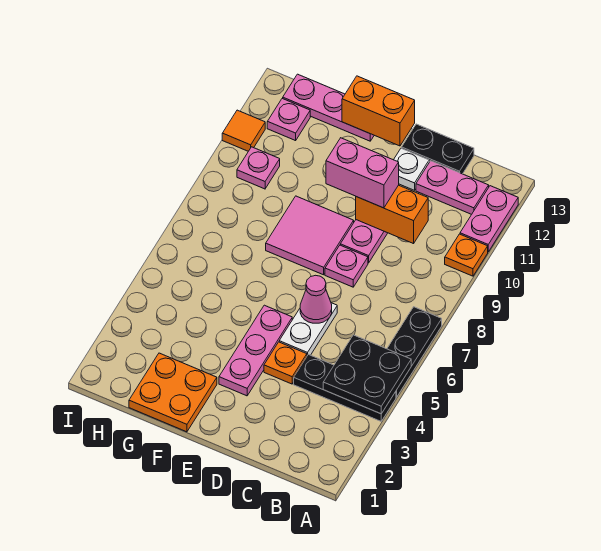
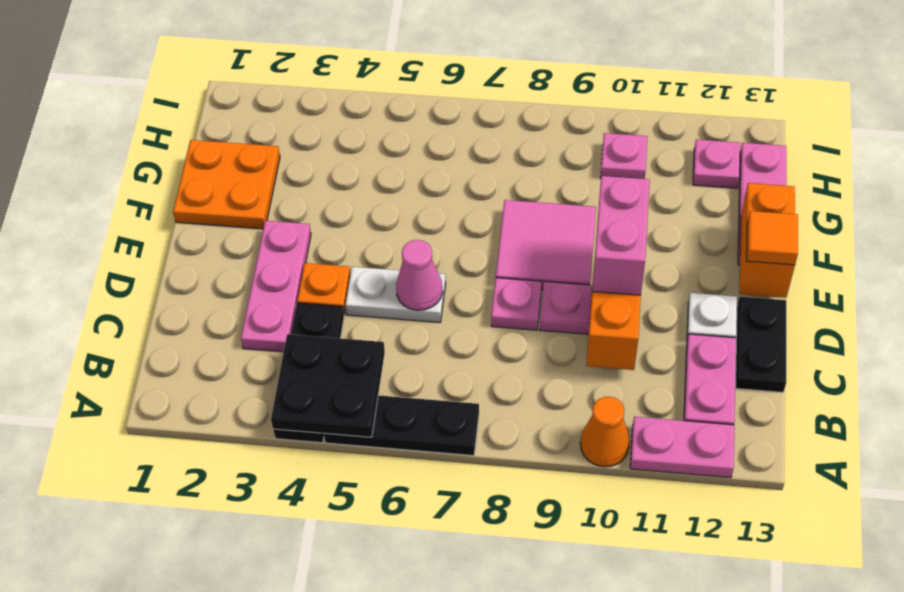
orange 1x1 plate [445,234,488,276] -> orange 1x1 cone [580,397,630,467]
pink 1x3 plate [219,305,292,396] -> pink 1x3 plate turned to [241,221,311,352]
orange 1x1 tile [222,110,265,151] -> orange 1x1 tile moved to [747,211,798,265]

